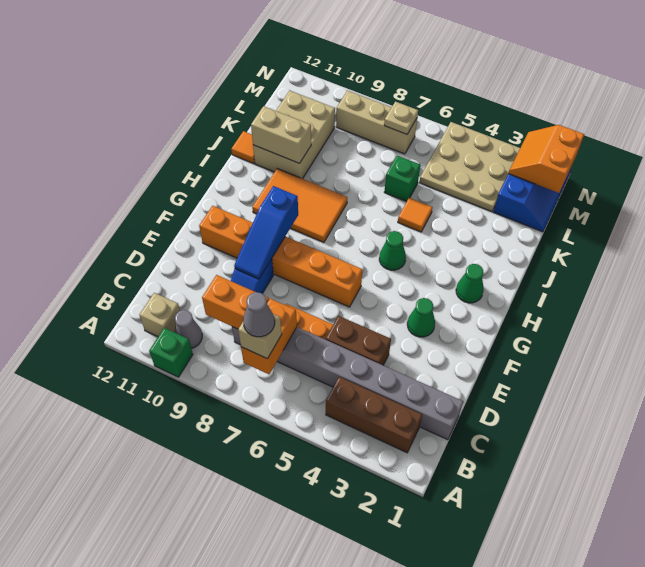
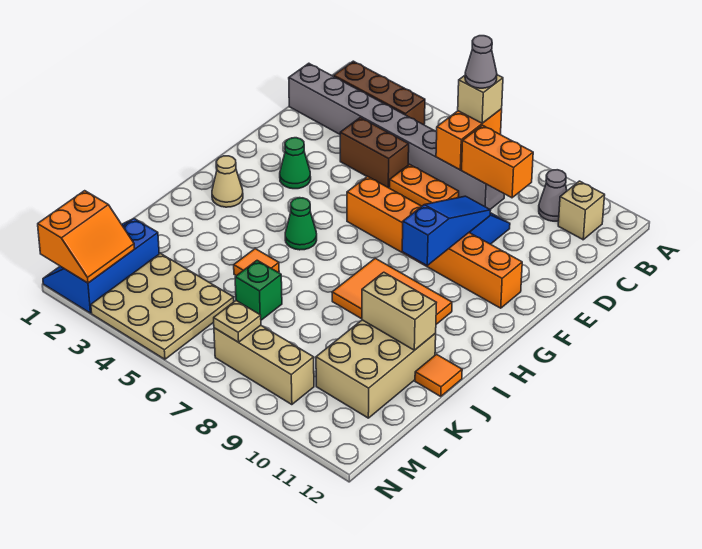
green 1x1 brick [149,328,193,377] -> none
green 1x1 cone [456,264,484,303] -> tan 1x1 cone [212,156,243,207]

